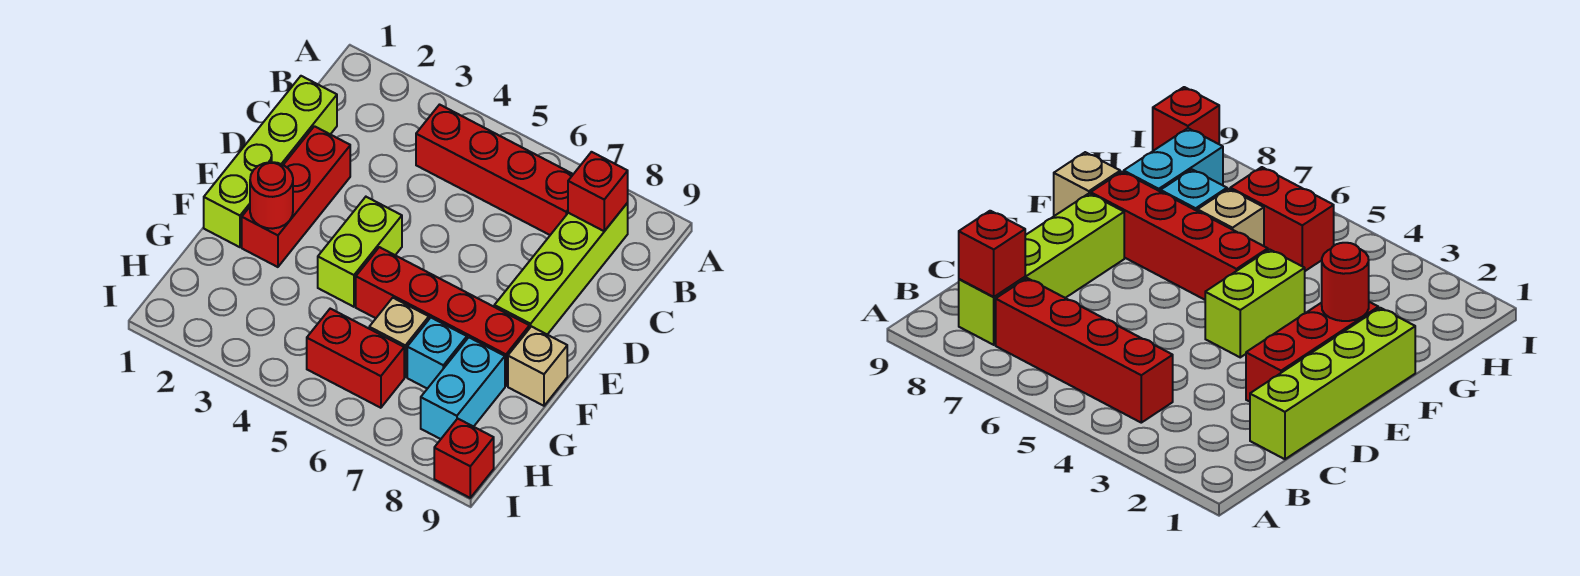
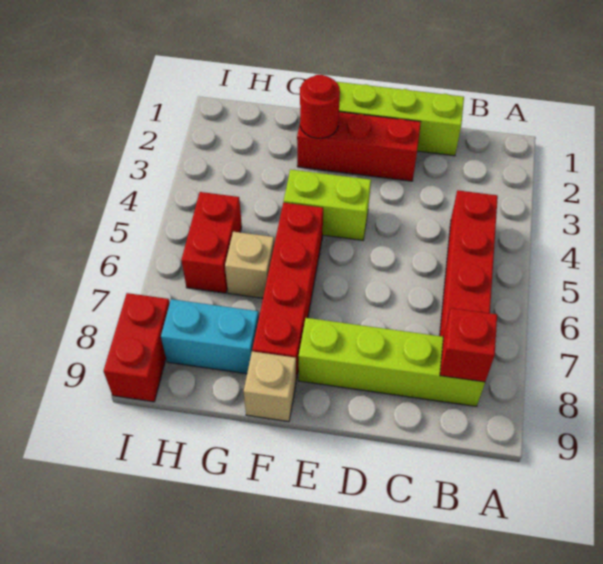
cyan 1x1 brick [407,318,467,389] -> none
red 1x1 brick [434,419,494,498] -> red 1x2 brick [104,293,170,402]

